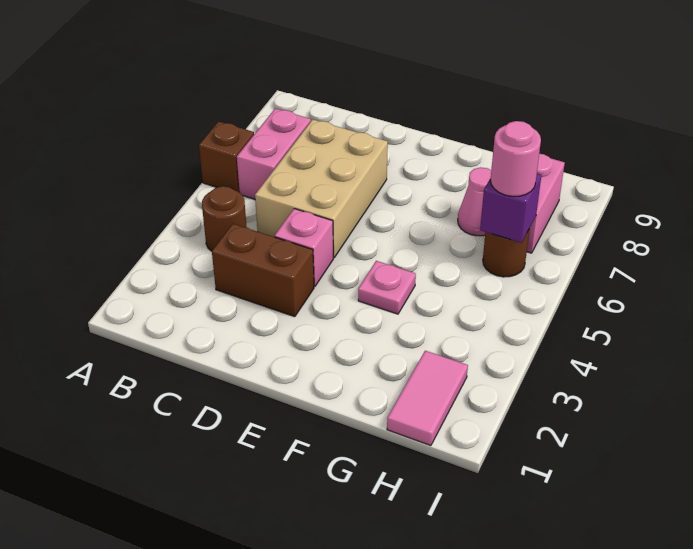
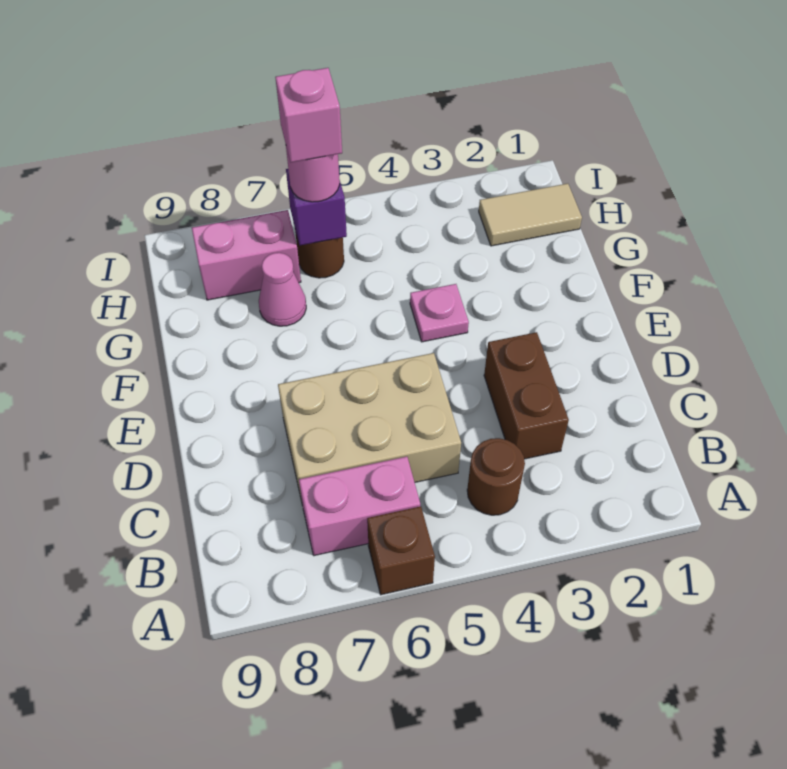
pink 1x1 brick [275,209,333,287] -> pink 1x1 brick moved to [275,68,342,162]
pink 1x2 tile [387,351,468,446] -> tan 1x2 tile [479,184,582,246]

